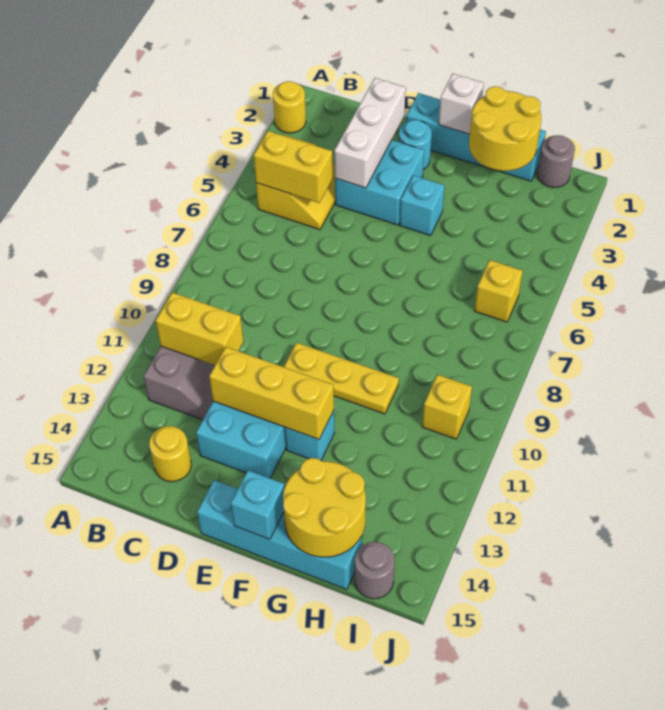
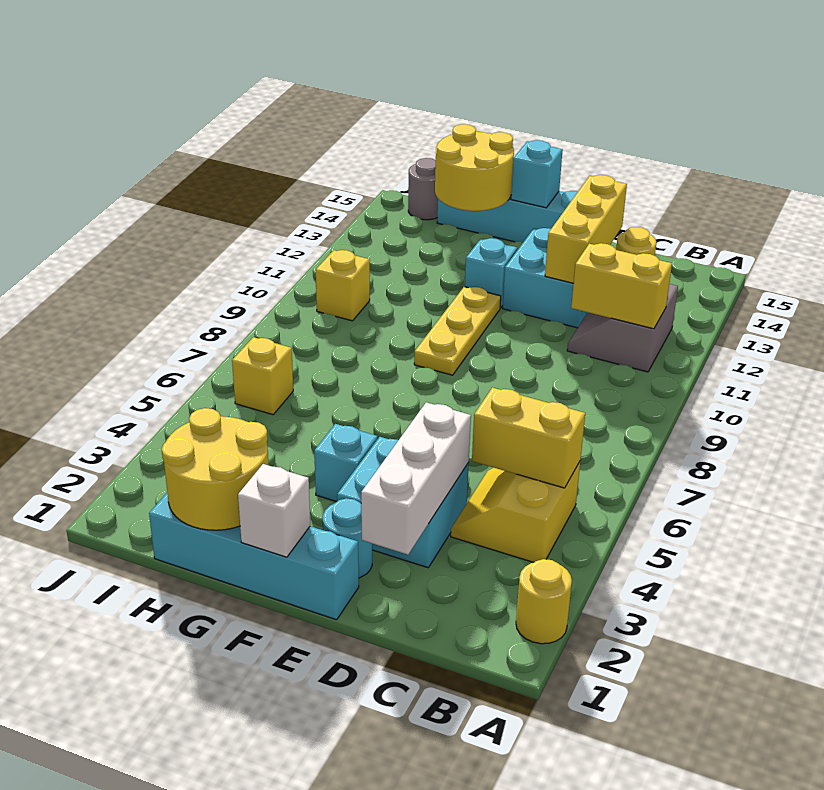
yellow 1x3 brick [209,347,334,439] -> yellow 1x3 brick turned to [545,175,627,283]
yellow 1x3 plate [284,343,399,414] -> yellow 1x3 plate turned to [414,287,501,375]
grey 1x1 round brick [537,135,575,188] -> none

